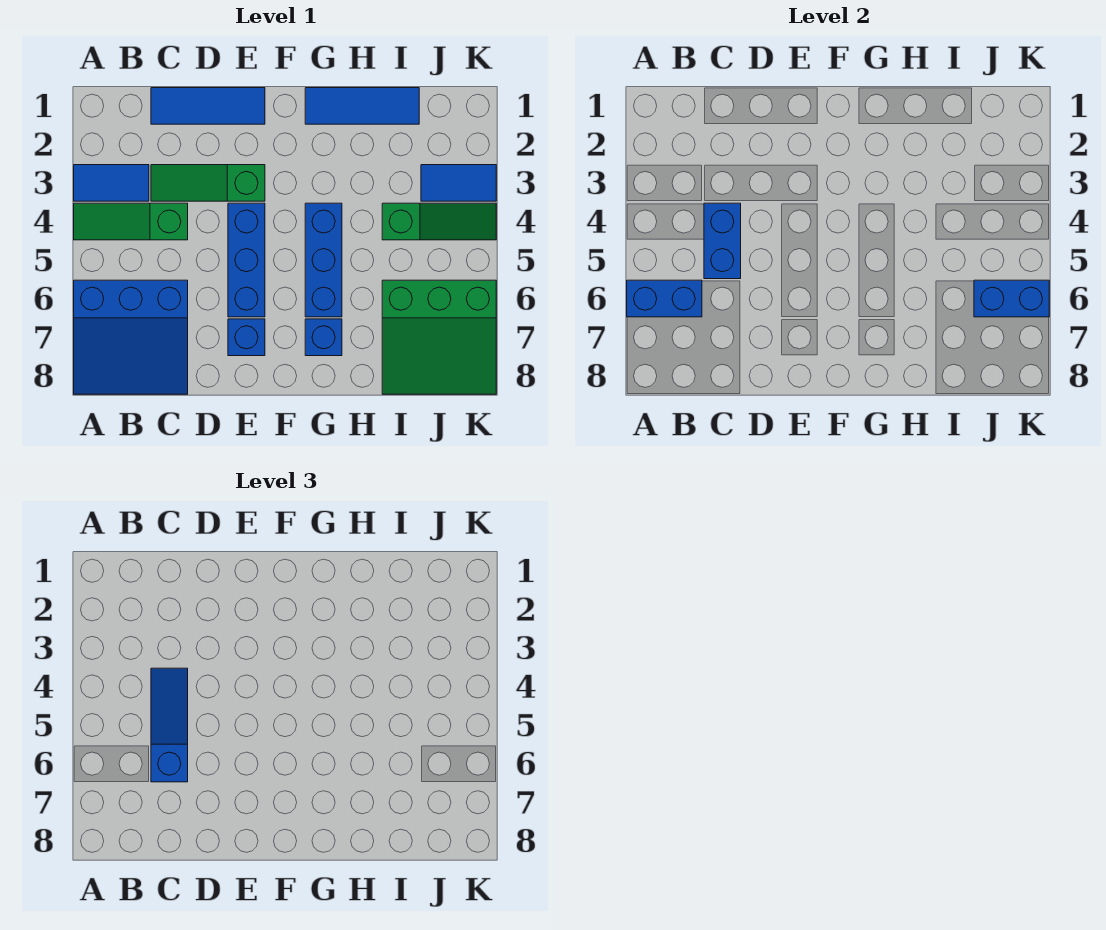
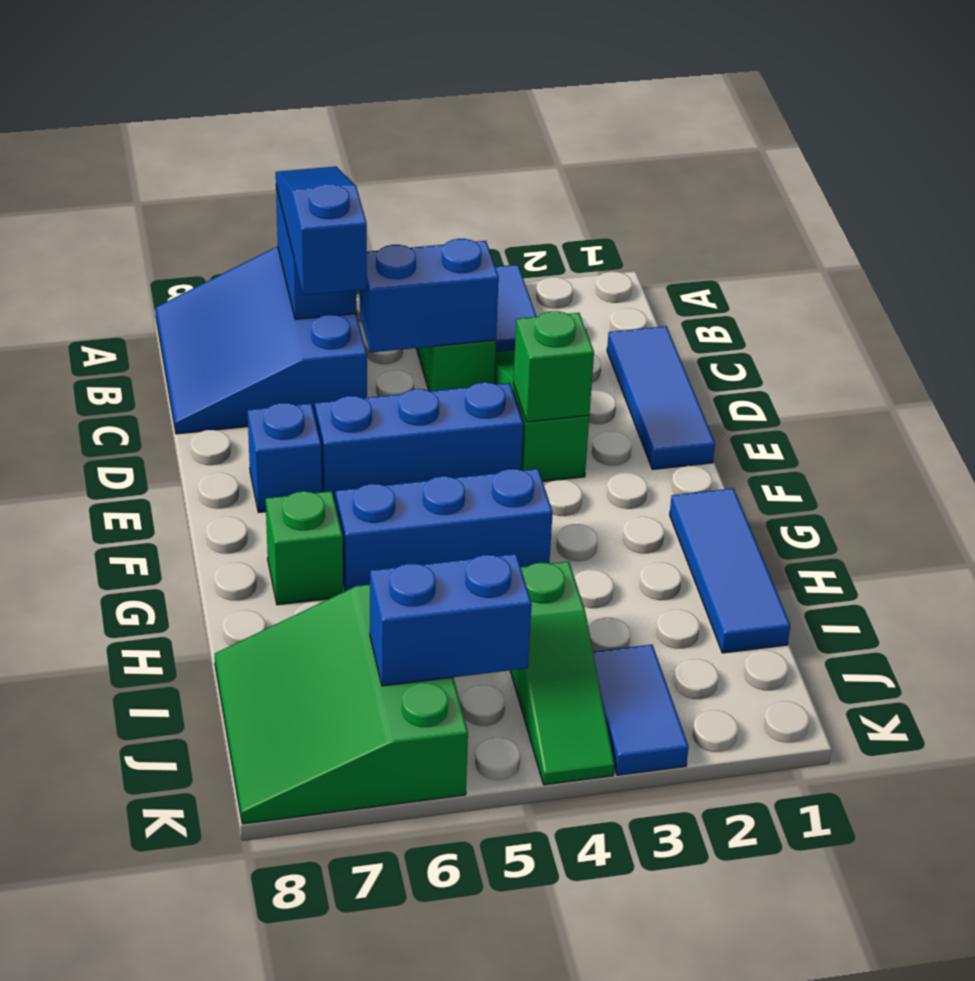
blue 1x3 slope [151,668,188,782] -> blue 1x3 slope turned to [276,166,367,295]
none -> green 1x1 brick [513,311,594,422]
blue 1x1 brick [305,319,342,356] -> green 1x1 brick [266,491,343,605]
blue 1x2 brick [974,280,1049,317] -> blue 1x2 brick turned to [370,554,532,686]

